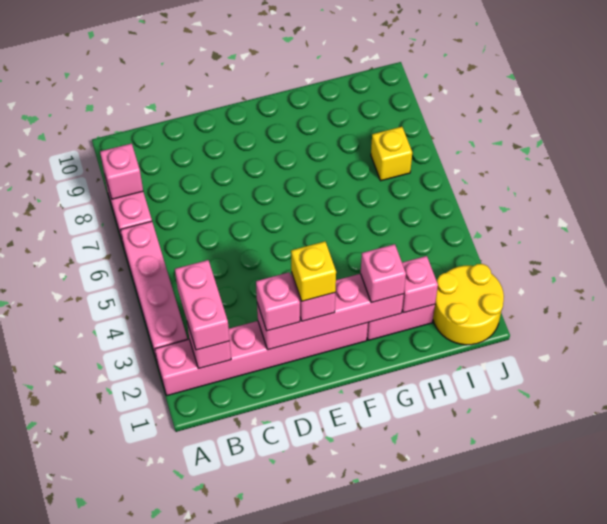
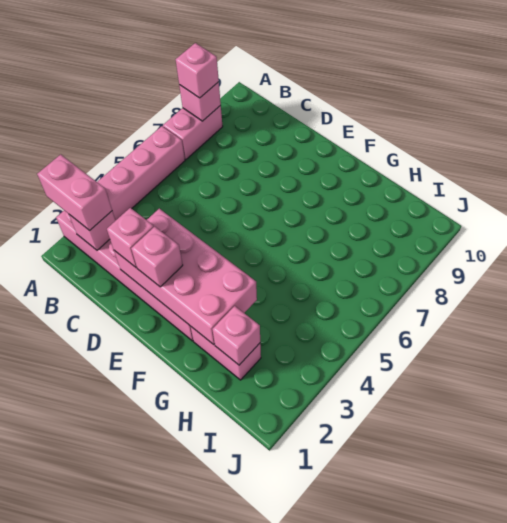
pink 1x2 brick [175,260,230,350] -> pink 1x2 brick turned to [37,154,112,230]
pink 1x4 brick [257,274,404,350] -> pink 2x4 brick [114,209,257,345]
yellow 1x1 brick [291,241,336,301] -> none
pink 1x1 brick [361,244,406,303] -> pink 1x1 brick moved to [176,43,219,98]
yellow 2x2 round brick [433,264,504,345] -> none
yellow 1x1 brick [371,127,412,181] -> none

